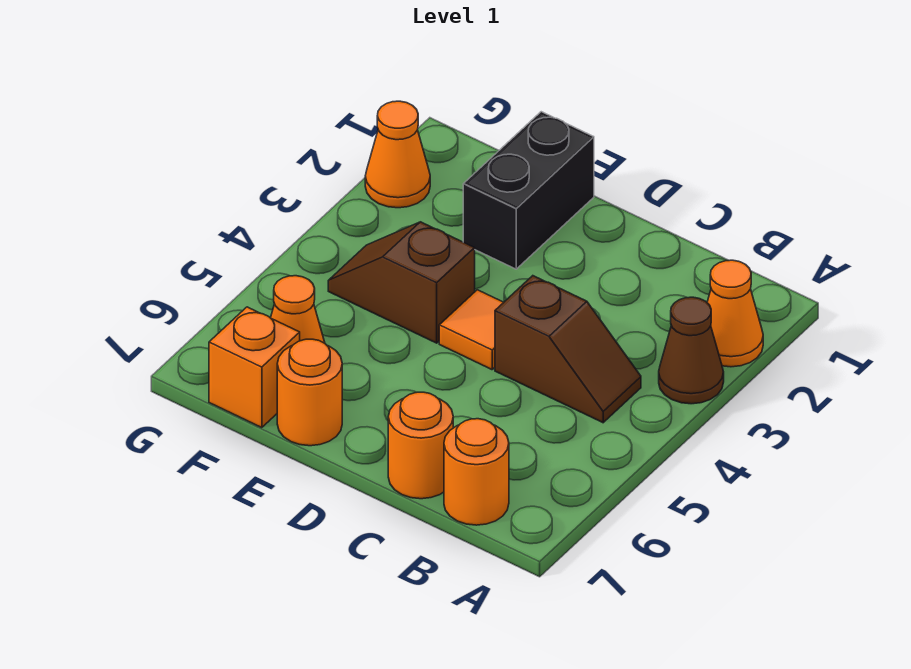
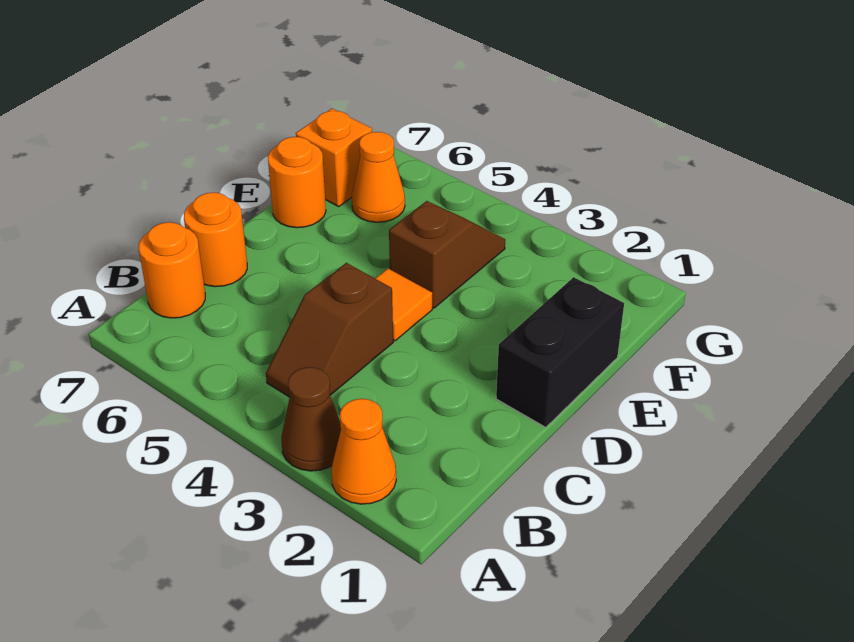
black 1x2 brick [463,112,594,269] -> black 1x2 brick turned to [496,277,624,427]
orange 1x1 cone [365,101,430,208] -> none

